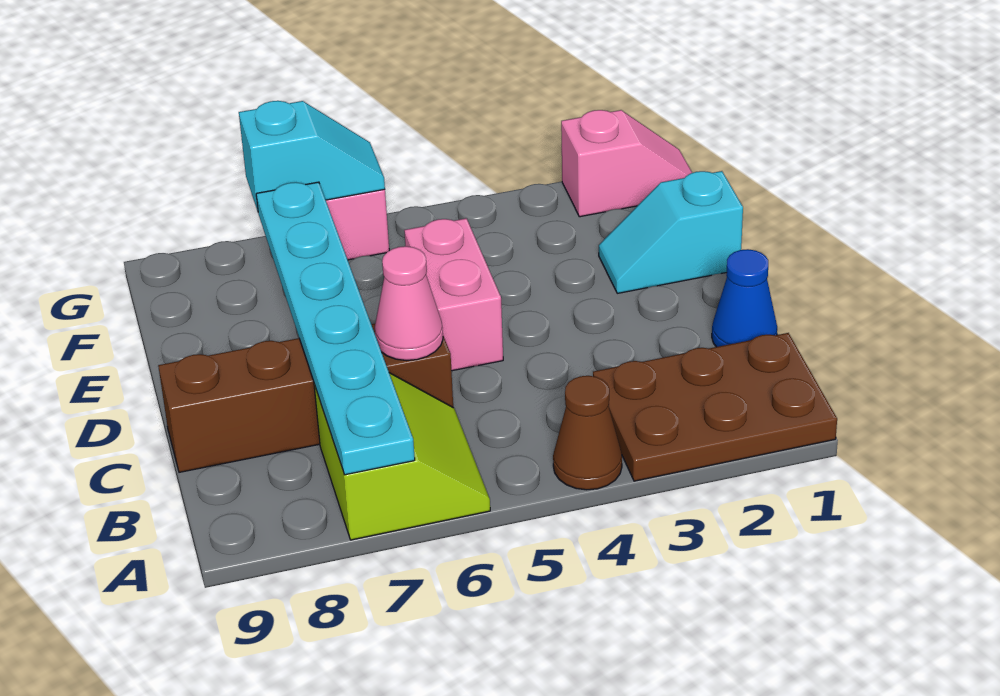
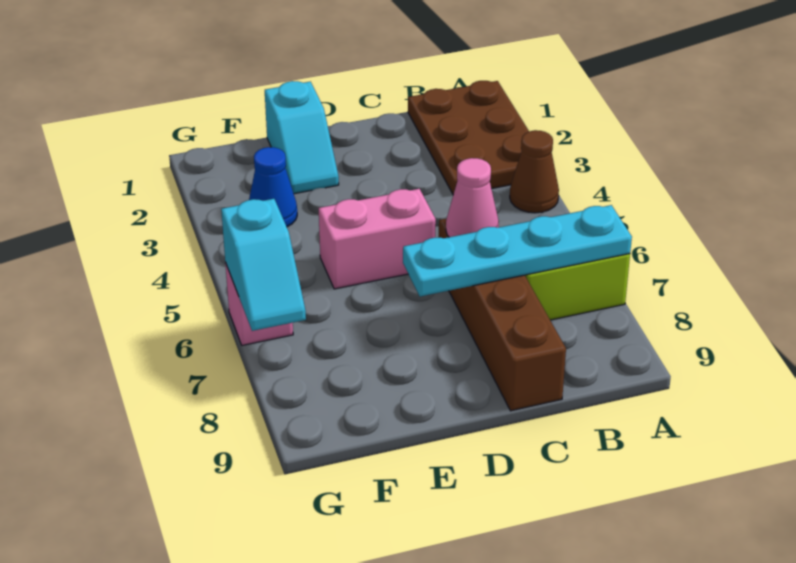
cyan 1x6 plate [256,182,415,475] -> cyan 1x4 plate [403,205,632,296]
blue 1x1 cone [712,249,777,347] -> blue 1x1 cone moved to [249,147,297,227]
pink 1x2 slope [561,110,692,217] -> none
cyan 1x2 slope [239,101,385,211] -> cyan 1x2 slope turned to [221,199,306,331]

